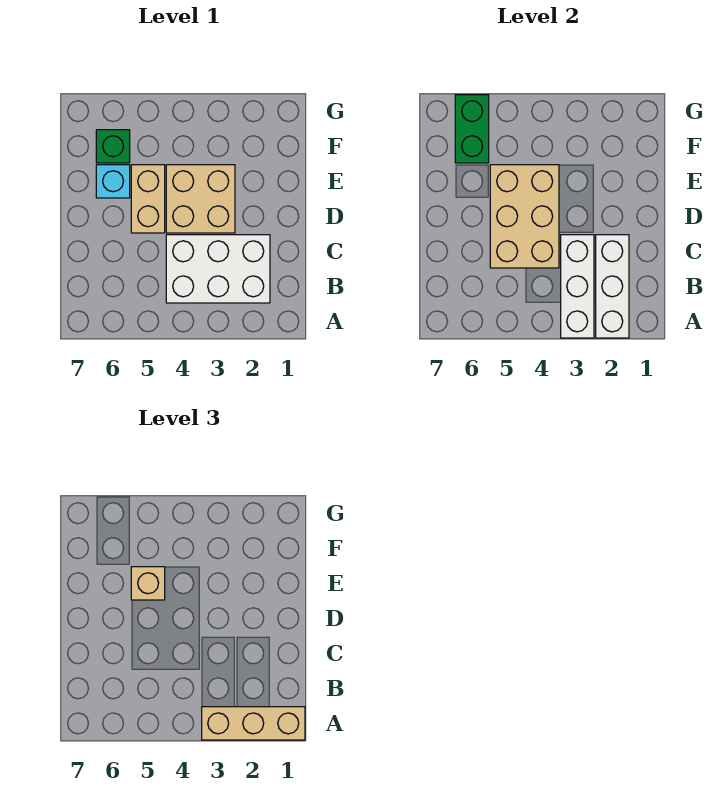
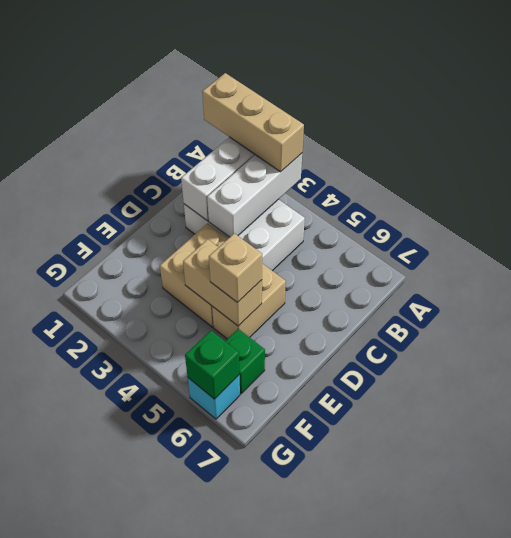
tan 2x3 brick [490,165,559,268] -> tan 1x2 brick [183,239,262,326]
cyan 1x1 brick [96,165,130,198] -> cyan 1x1 brick moved to [188,375,240,419]
green 1x2 brick [455,95,489,163] -> green 1x1 brick [185,331,239,399]

